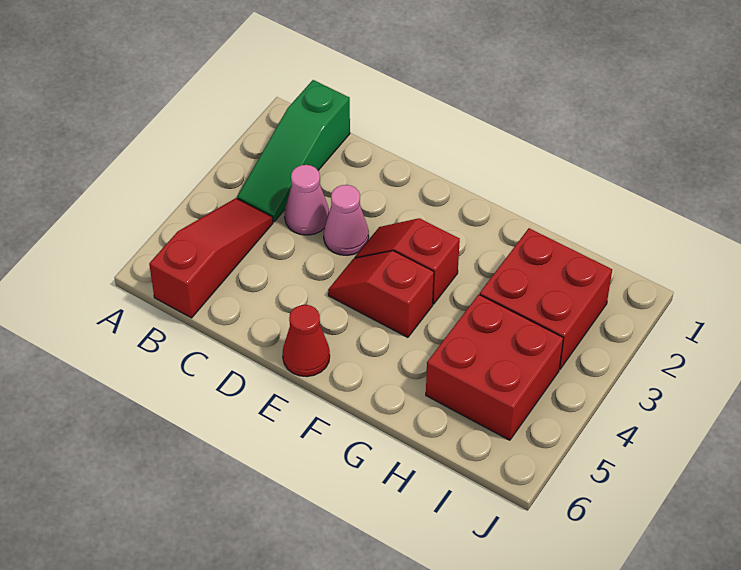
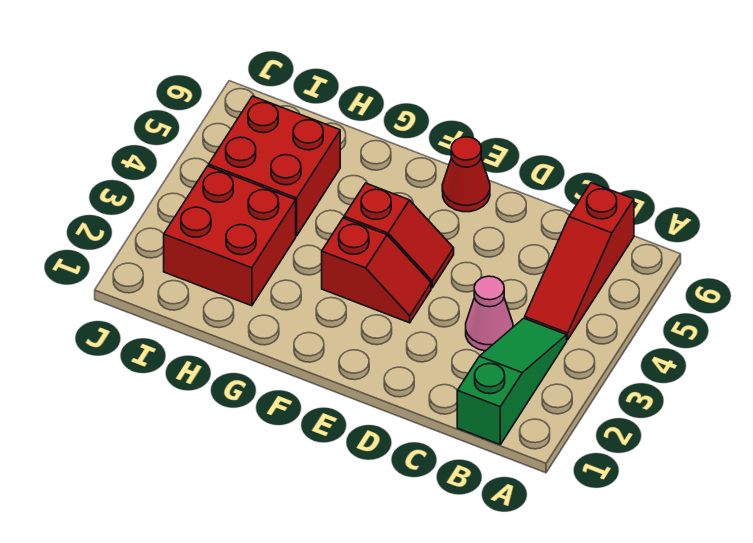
pink 1x1 cone [324,185,369,255] -> none

